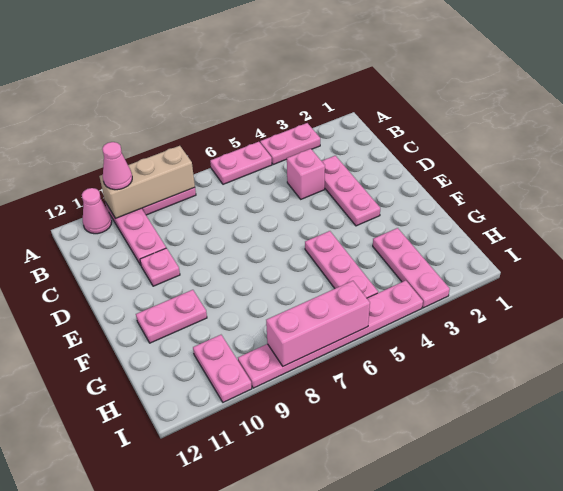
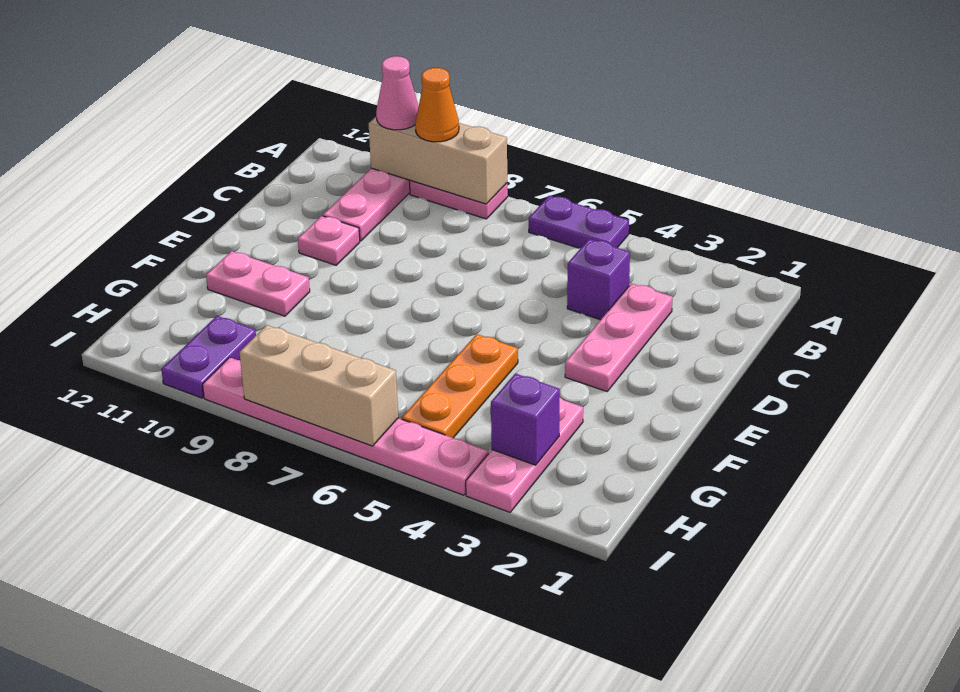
pink 1x2 plate [260,123,320,165] -> none
pink 1x2 plate [210,142,272,184] -> purple 1x2 plate [529,196,629,249]
none -> orange 1x1 cone [415,68,459,142]
pink 1x1 cone [82,188,112,234] -> none
pink 1x1 brick [287,149,325,199] -> purple 1x1 brick [567,239,630,320]
pink 1x3 plate [305,231,378,298] -> orange 1x3 plate [402,334,518,438]
none -> purple 1x1 brick [491,373,560,465]
pink 1x2 plate [193,335,252,402] -> purple 1x2 plate [161,316,256,398]
pink 1x3 brick [266,281,370,366] -> tan 1x3 brick [239,325,398,446]

